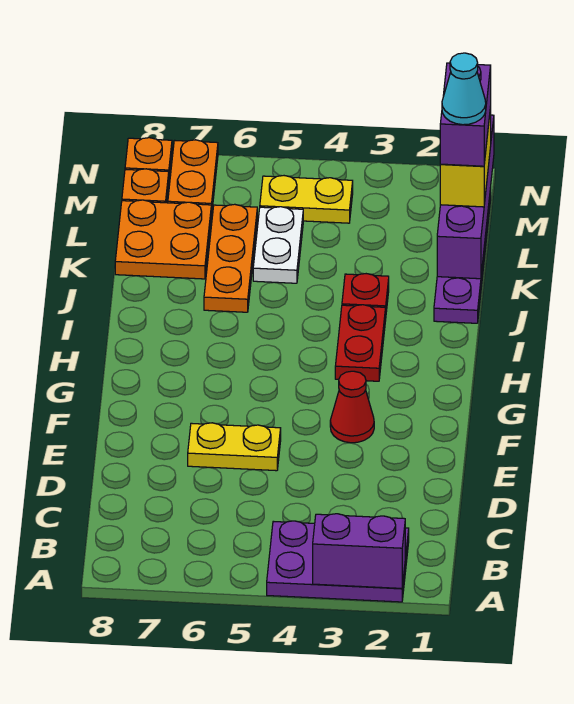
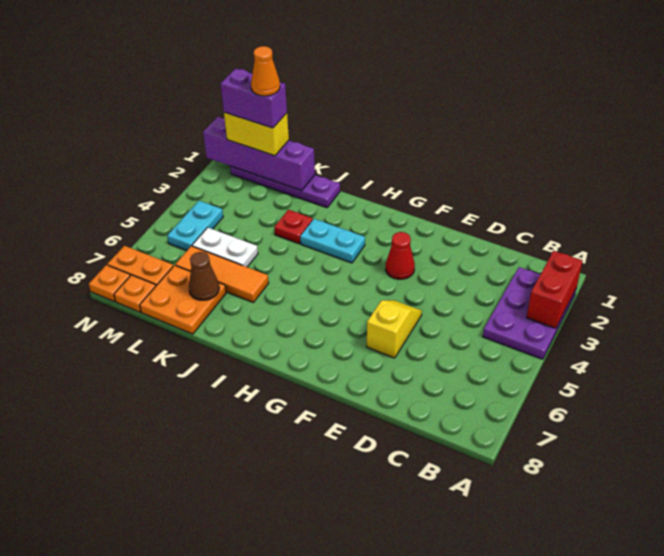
purple 1x2 brick [313,514,405,588] -> red 1x2 brick [527,251,583,328]
yellow 1x2 plate [188,423,281,471] -> yellow 1x2 slope [367,300,422,358]
red 1x2 plate [335,305,386,381] -> cyan 1x2 plate [300,219,365,263]
orange 1x3 plate [204,204,257,312] -> orange 1x3 tile [175,246,269,303]
none -> brown 1x1 cone [189,252,219,300]
cyan 1x1 cone [442,53,486,125] -> orange 1x1 cone [251,46,280,96]
yellow 1x2 plate [260,176,353,223] -> cyan 1x2 plate [167,201,223,251]

